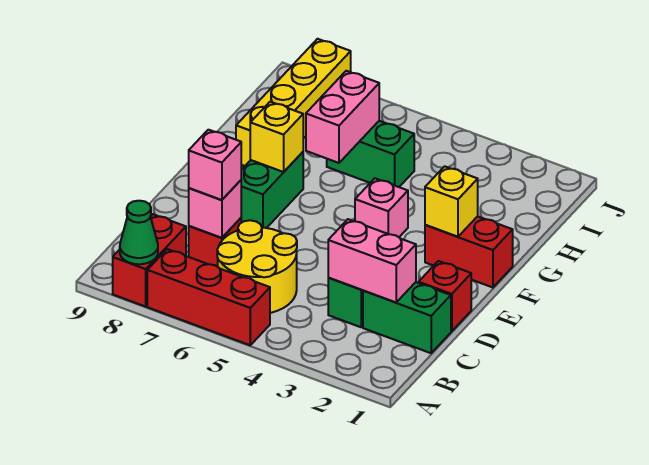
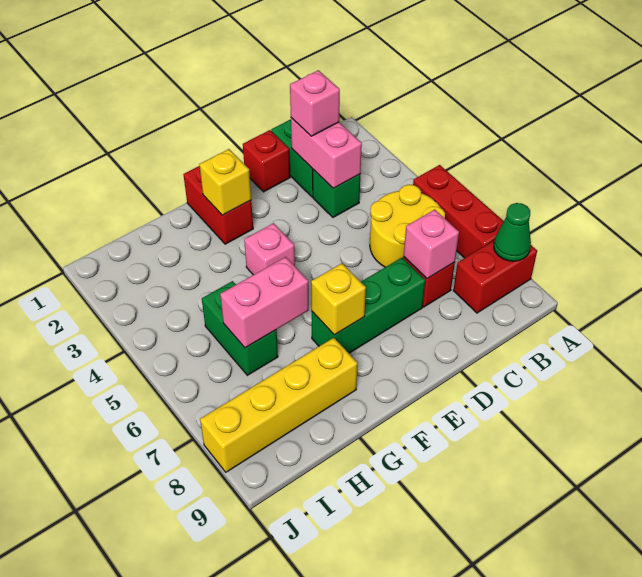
pink 1x1 brick [189,130,241,200] -> pink 1x1 brick moved to [290,70,340,136]
green 1x2 brick [241,152,303,228] -> green 1x3 brick [312,258,425,353]

